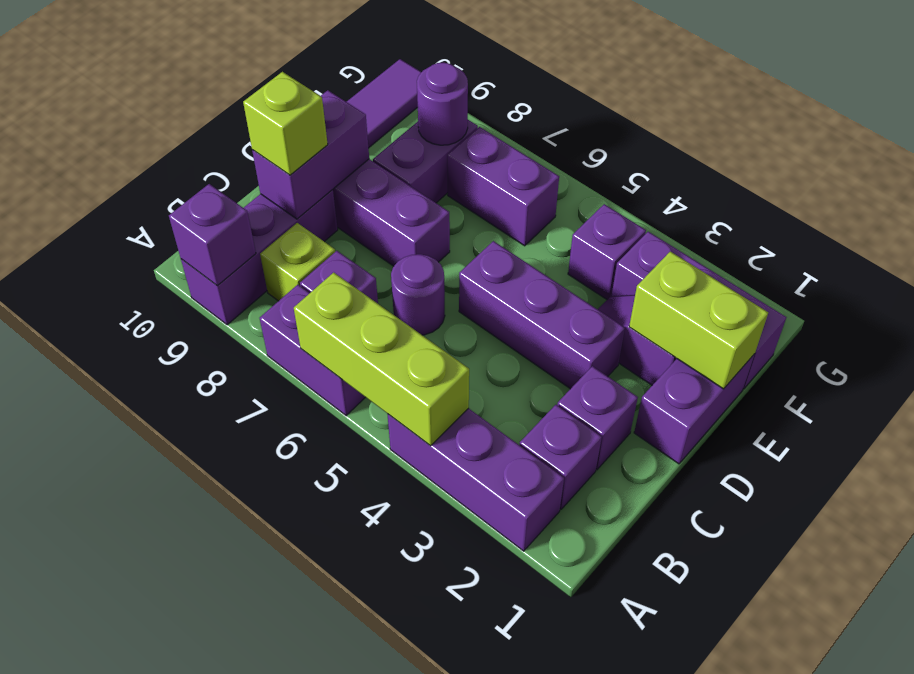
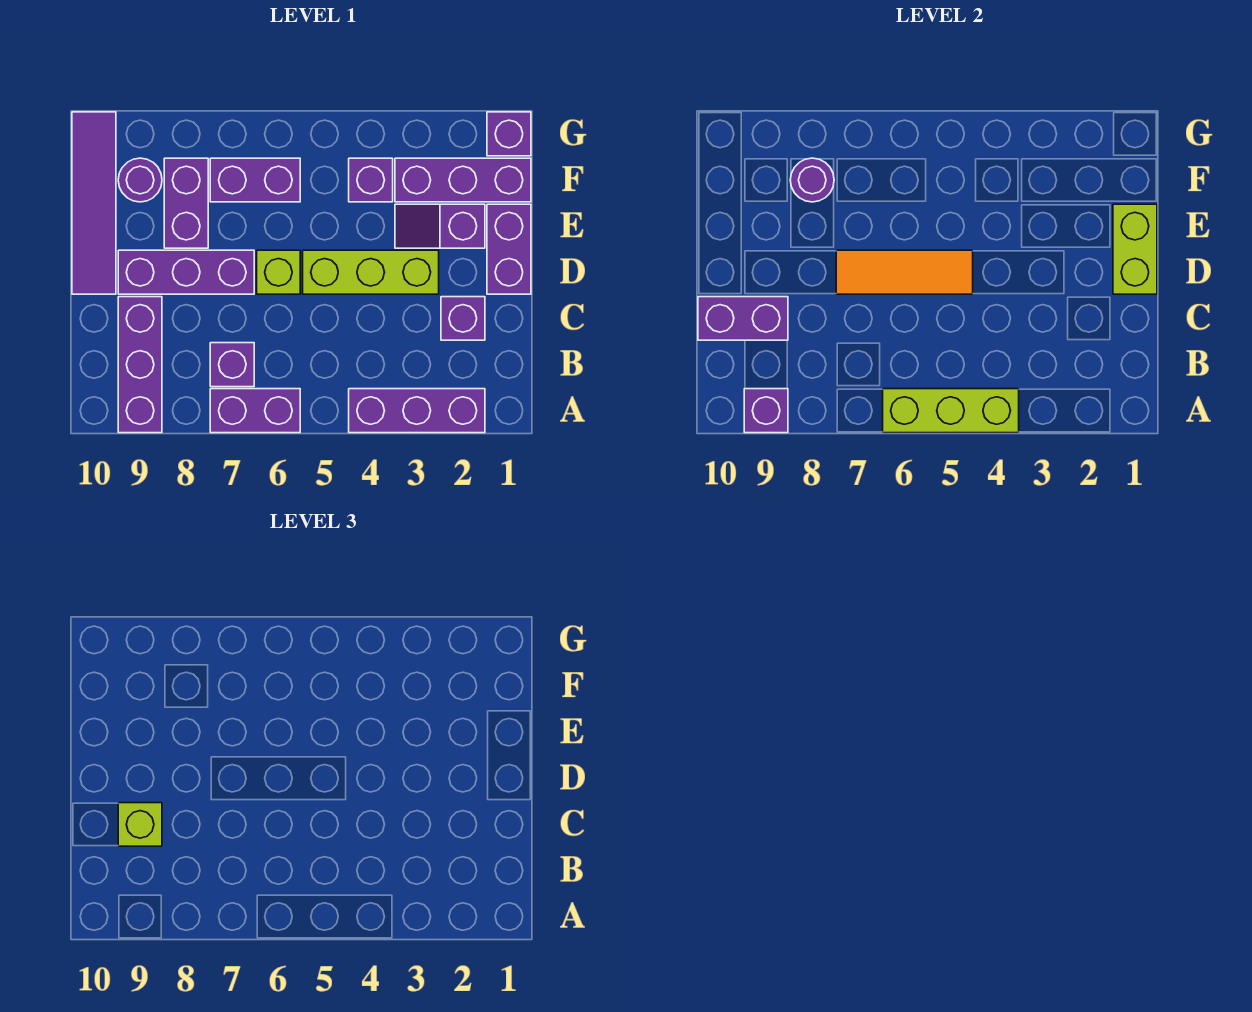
purple 1x1 brick [520,405,602,509] -> purple 1x1 brick moved to [487,112,531,156]
lime 1x1 brick [260,223,335,301] -> lime 1x1 brick moved to [257,250,300,294]
purple 1x1 round brick [391,254,445,335] -> purple 1x1 round brick moved to [118,158,162,202]
purple 1x2 brick [252,90,369,219] -> purple 1x2 brick turned to [698,297,788,340]
purple 1x3 brick [459,241,625,389] -> lime 1x3 brick [303,250,439,294]
none -> orange 1x3 tile [836,250,973,294]
lime 1x2 brick [629,251,768,389] -> lime 1x2 brick turned to [1113,204,1157,294]

